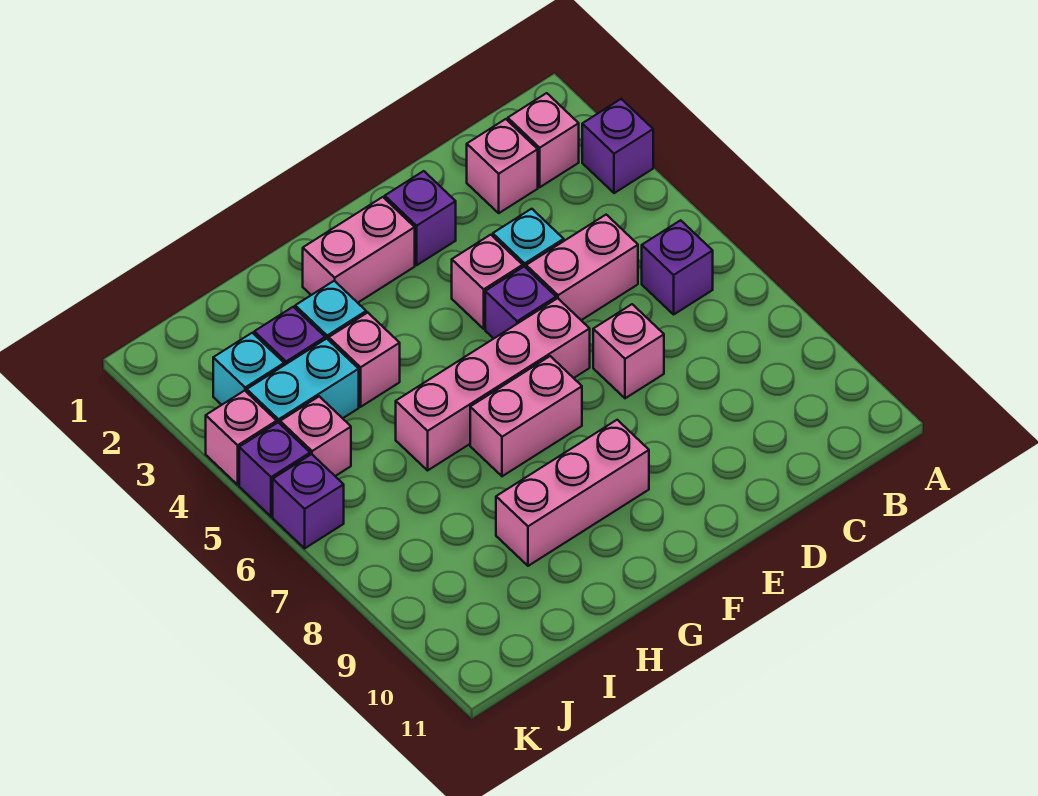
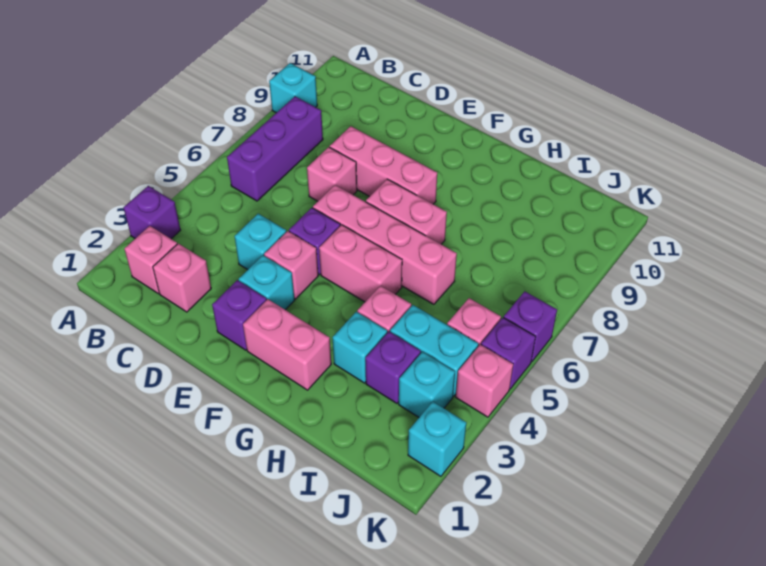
none -> cyan 1x1 brick [269,63,317,113]
purple 1x1 brick [642,220,713,314] -> purple 1x3 brick [227,96,323,201]
pink 1x2 brick [526,215,638,320] -> pink 1x2 brick moved to [319,225,402,302]
none -> cyan 1x1 brick [239,255,295,310]
pink 1x3 brick [496,420,649,566] -> pink 1x3 brick moved to [330,126,437,204]
none -> cyan 1x1 brick [408,402,466,476]

